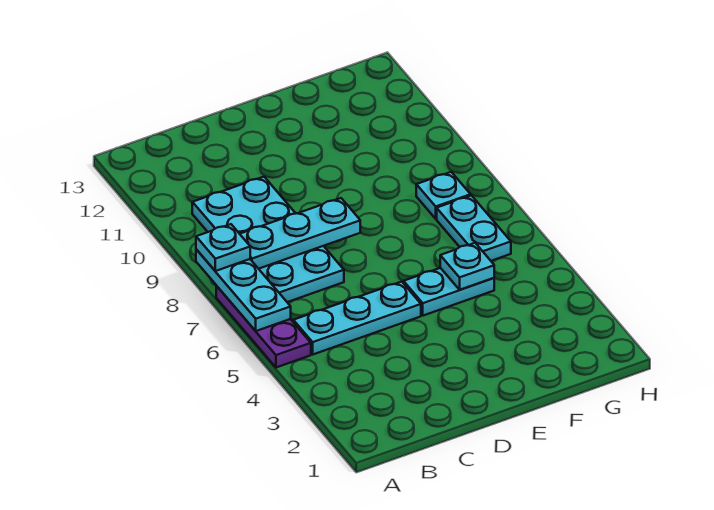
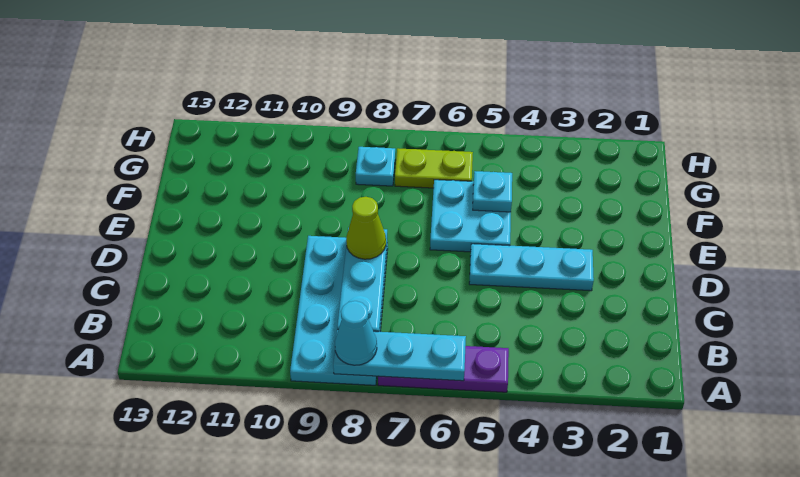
cyan 1x1 plate [196,224,250,271] -> cyan 1x1 cone [335,301,377,365]
cyan 1x3 plate [293,282,421,354] -> cyan 1x3 plate turned to [469,244,594,291]
cyan 2x4 plate [192,177,344,302] -> cyan 2x4 plate turned to [290,236,388,385]
none -> lime 1x1 cone [346,197,386,259]
cyan 1x2 plate [404,268,494,316] -> cyan 2x2 plate [430,180,511,252]
cyan 1x2 plate [437,196,511,261] -> lime 1x2 plate [395,148,473,188]

